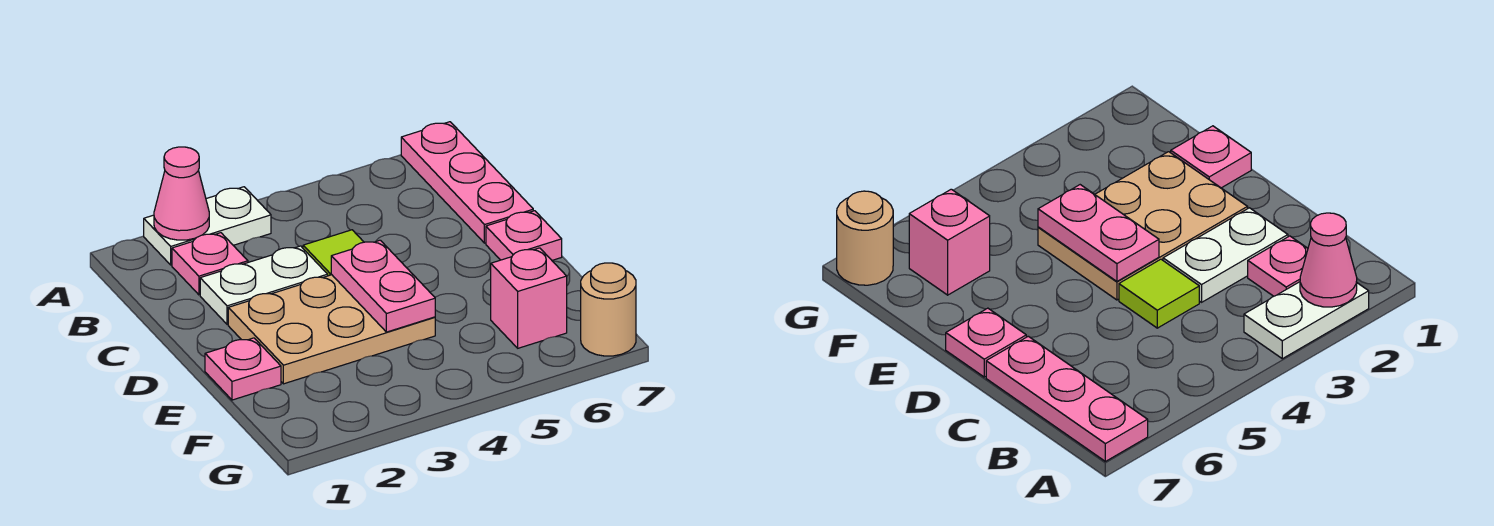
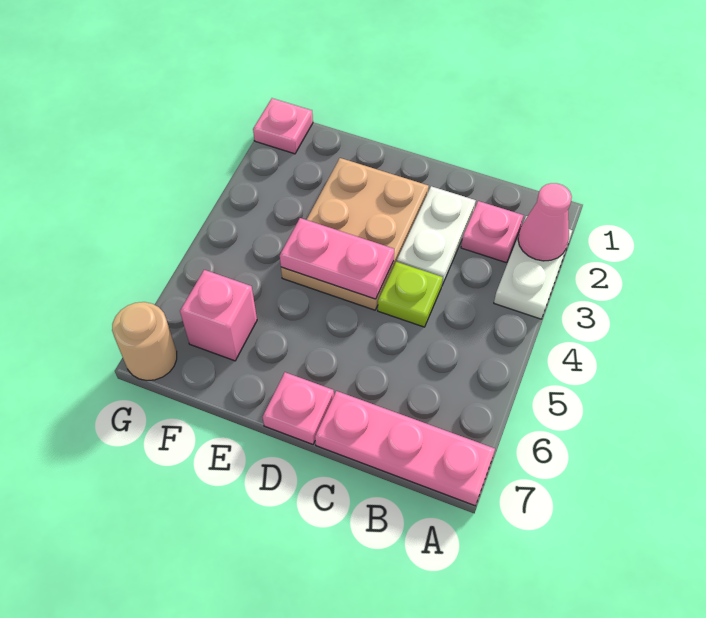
lime 1x1 tile [303,230,363,276] -> lime 1x1 plate [378,262,443,327]
pink 1x1 plate [205,338,281,400] -> pink 1x1 plate moved to [253,98,313,154]

